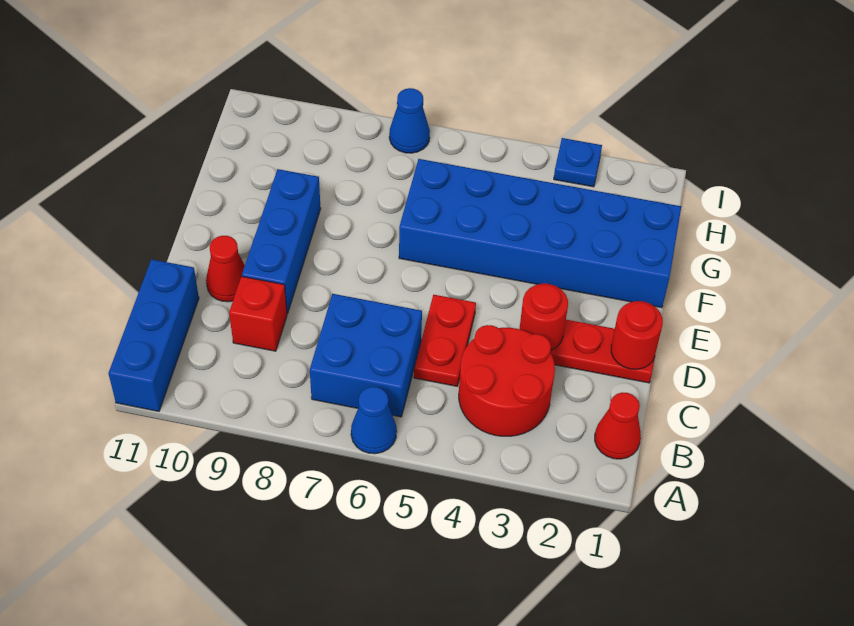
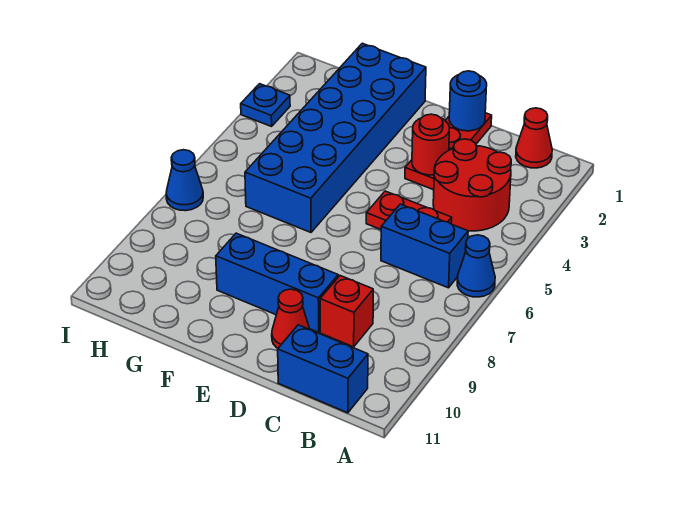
blue 1x3 brick [108,259,199,411] -> blue 1x2 brick [278,325,368,413]
blue 2x2 brick [310,294,422,417] -> blue 1x2 brick [381,204,468,288]
red 1x1 round brick [611,301,663,369] -> blue 1x1 round brick [449,71,487,131]

